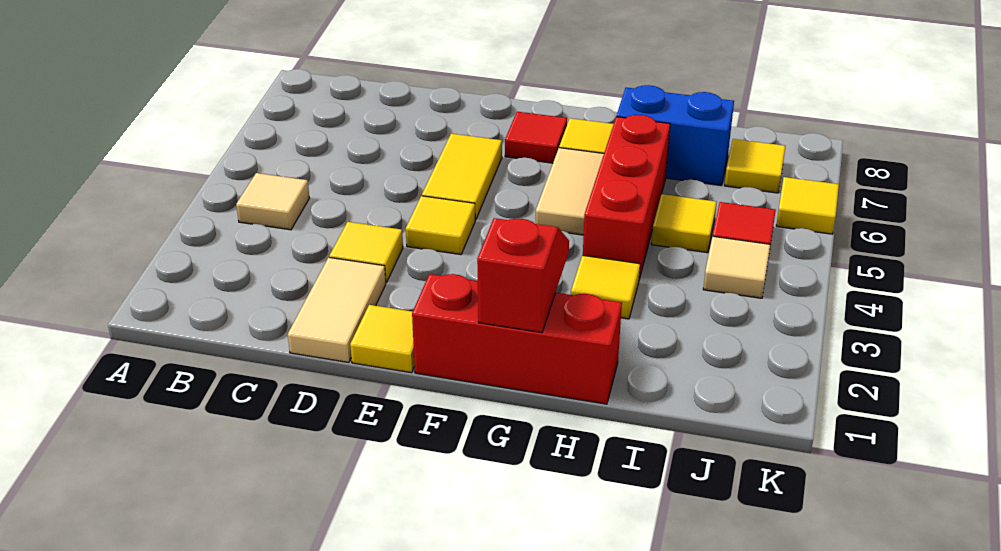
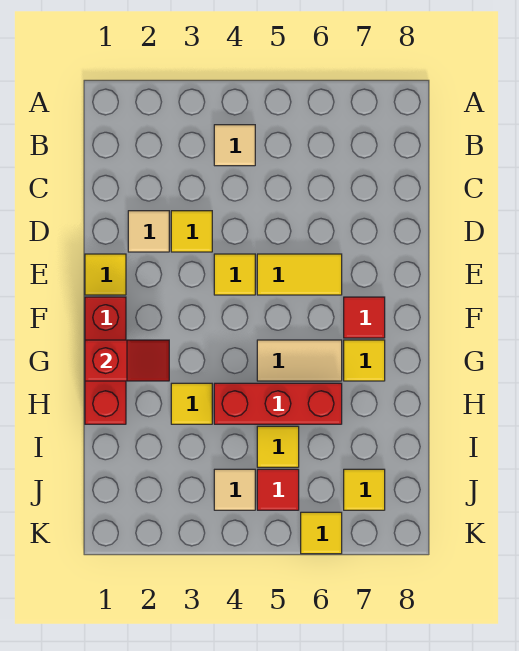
tan 1x2 tile [288,257,386,362] -> tan 1x1 tile [128,211,169,252]
blue 1x2 brick [616,85,734,186] -> none

